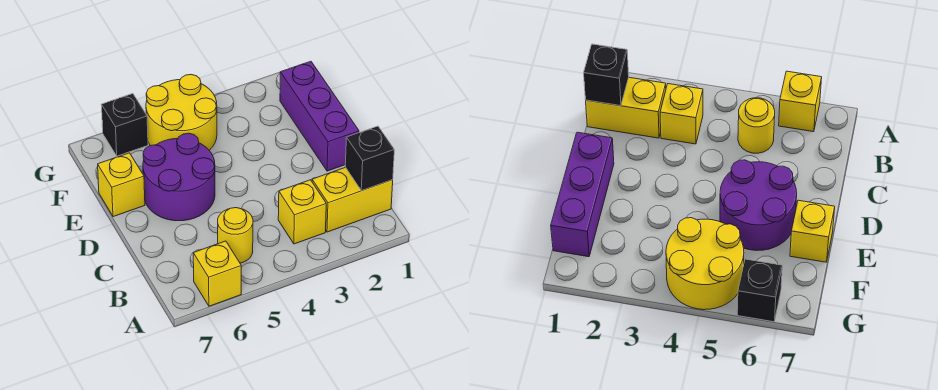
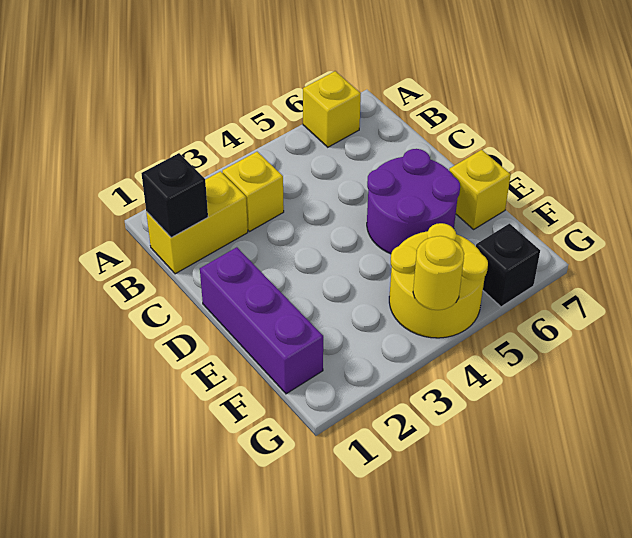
yellow 1x1 round brick [218,208,253,263] -> yellow 1x1 round brick moved to [413,236,464,310]

